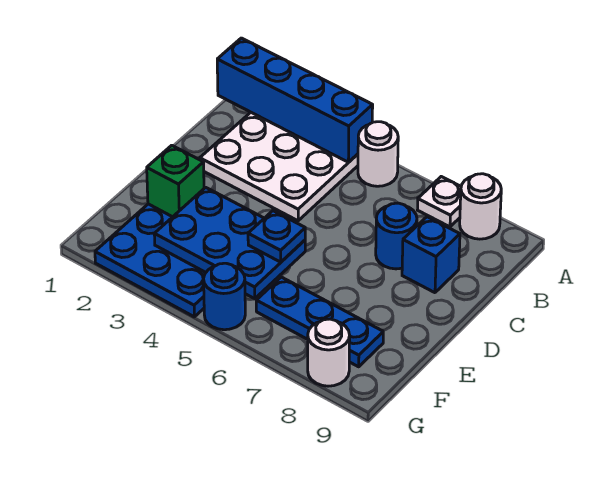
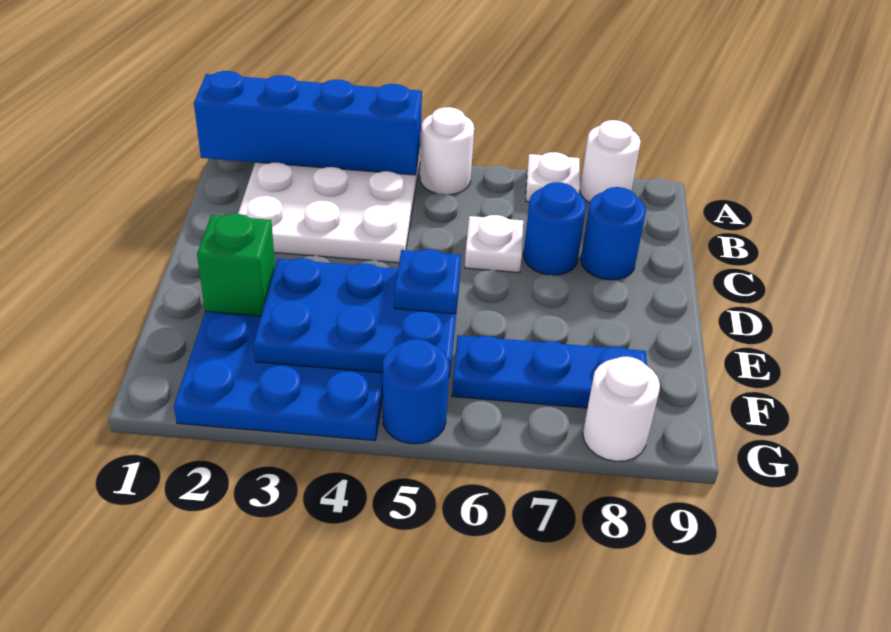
none -> white 1x1 plate [465,215,523,273]
blue 1x1 brick [402,217,460,293] -> blue 1x1 round brick [581,187,646,280]

